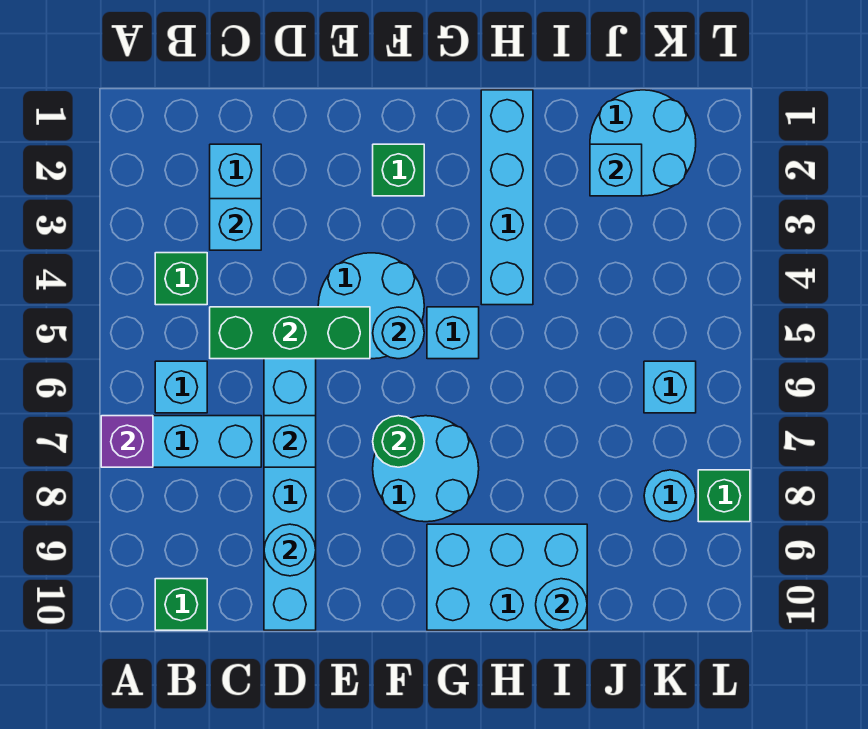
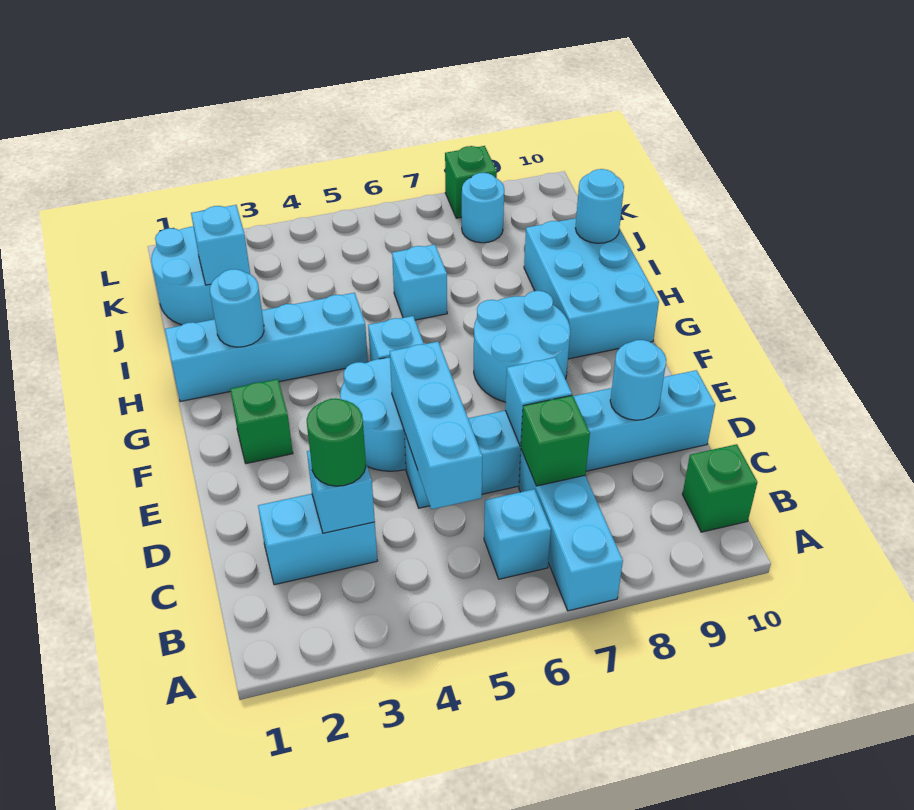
purple 1x1 brick [101,416,153,467] -> none
green 1x1 brick [155,253,207,305] -> green 1x1 brick moved to [521,395,590,486]
green 1x3 brick [210,307,370,359] -> cyan 1x3 brick [390,342,482,509]
cyan 1x1 round brick [373,307,424,359] -> cyan 1x1 round brick moved to [210,269,264,347]
green 1x1 round brick [373,416,424,467] -> green 1x1 round brick moved to [307,398,366,486]
cyan 1x1 brick [644,361,696,413] -> cyan 1x1 brick moved to [392,245,447,320]

